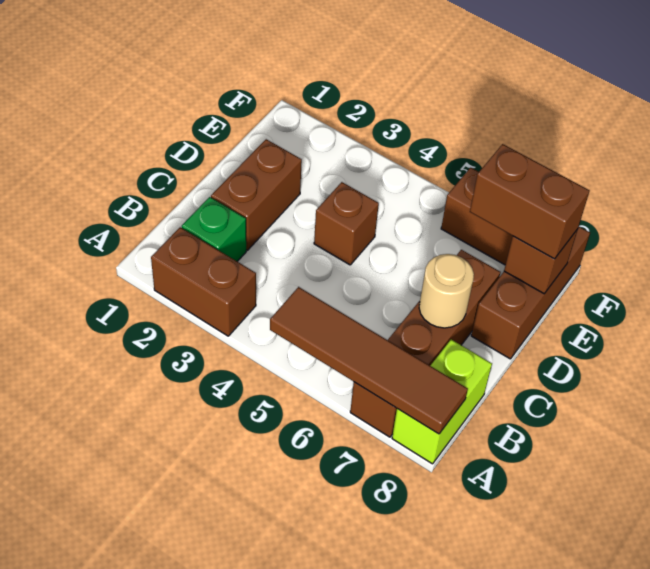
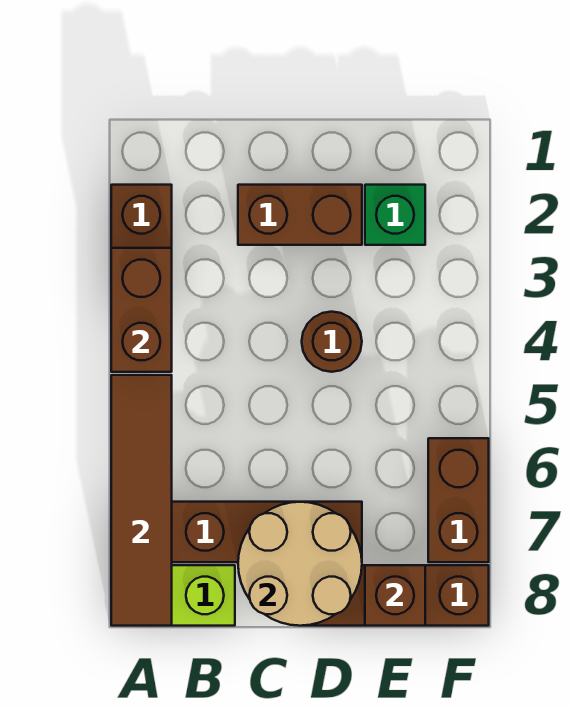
green 1x1 brick [182,197,246,261] -> green 1x1 brick moved to [365,185,425,245]
tan 1x1 round brick [419,254,474,328] -> tan 2x2 round brick [238,502,362,626]
brown 1x1 brick [314,182,379,265] -> brown 1x1 round brick [302,312,362,372]
brown 1x2 brick [470,144,590,259] -> brown 1x2 brick moved to [111,248,172,372]

